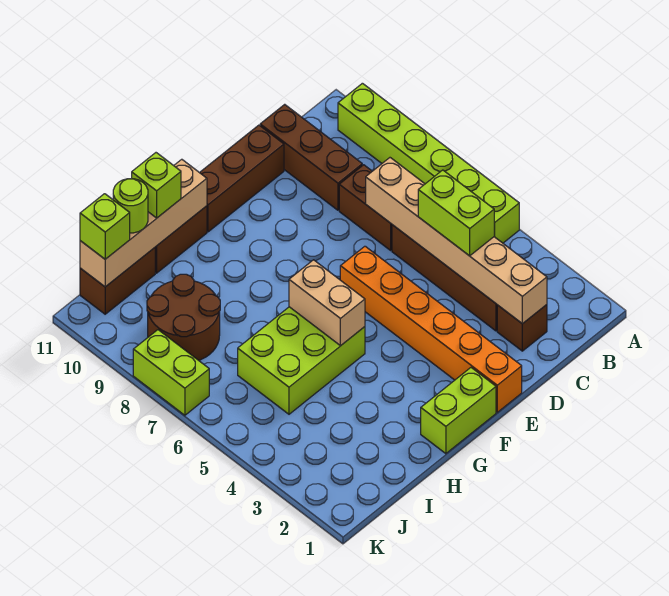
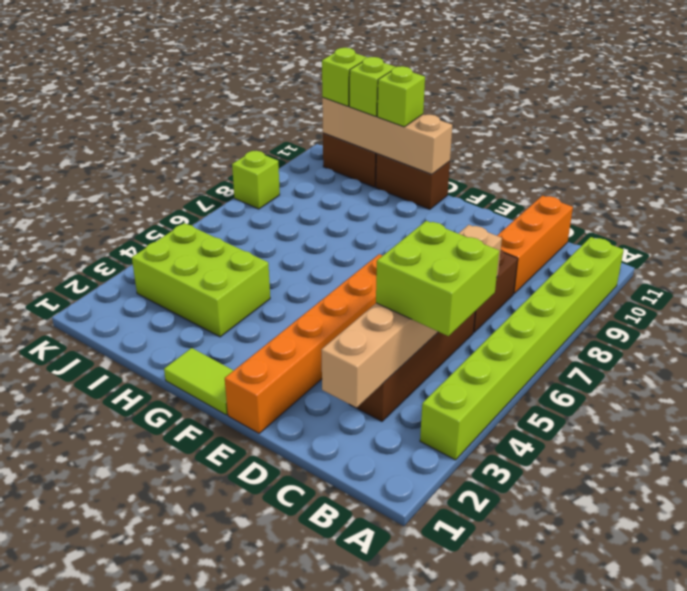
lime 1x6 brick [338,83,519,243] -> lime 1x8 brick [420,237,624,460]
brown 1x1 brick [497,305,547,351] -> none
lime 1x2 brick [418,170,494,256] -> lime 2x2 brick [376,221,499,336]
brown 1x3 brick [260,104,362,210] -> orange 1x3 brick [497,196,573,293]
brown 1x3 brick [200,125,284,232] -> none
lime 1x2 brick [421,368,496,454] -> lime 1x2 tile [164,348,234,415]
lime 2x3 brick [238,307,365,414] -> lime 2x3 brick moved to [132,223,270,337]
tan 1x2 brick [289,260,365,346] -> none
brown 2x2 round brick [147,274,220,360] -> none
lime 1x1 round brick [113,179,148,233] -> lime 1x1 brick [349,57,395,116]
lime 1x2 brick [133,330,209,415] -> lime 1x1 brick [232,151,280,209]

